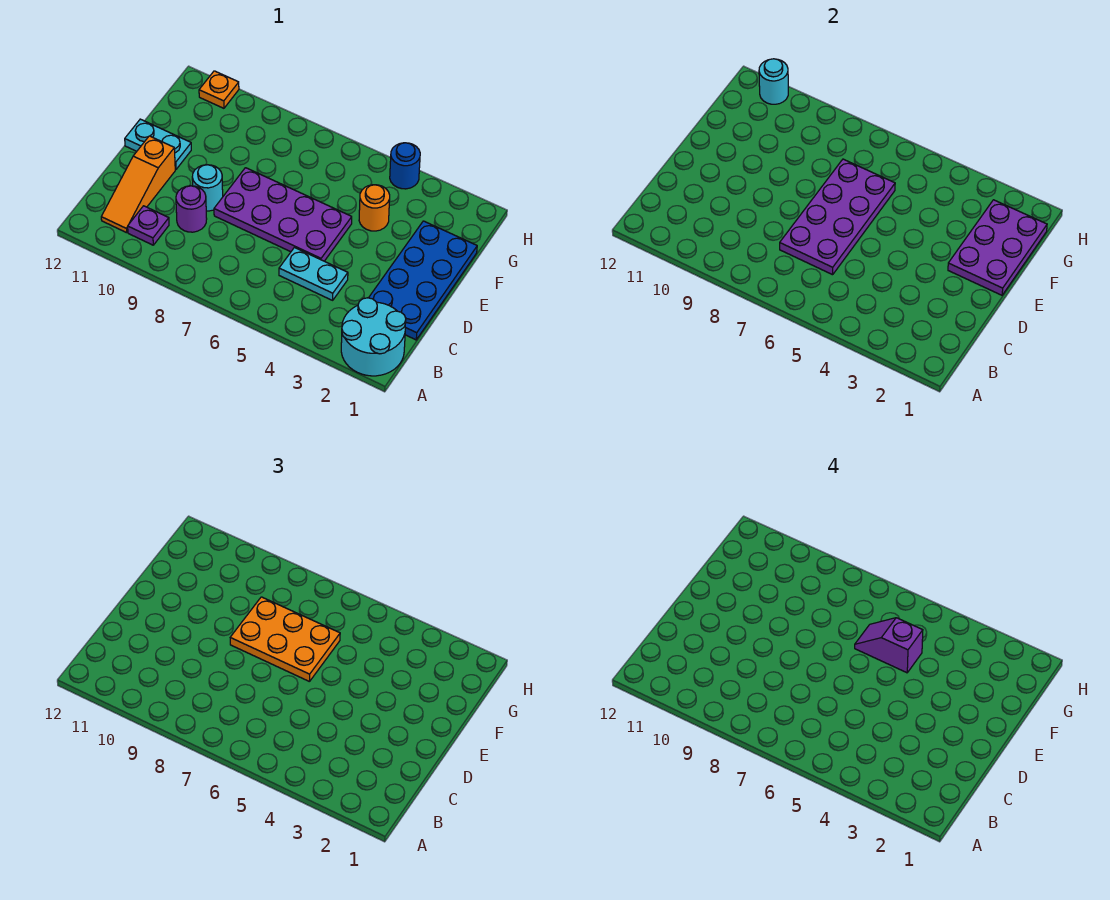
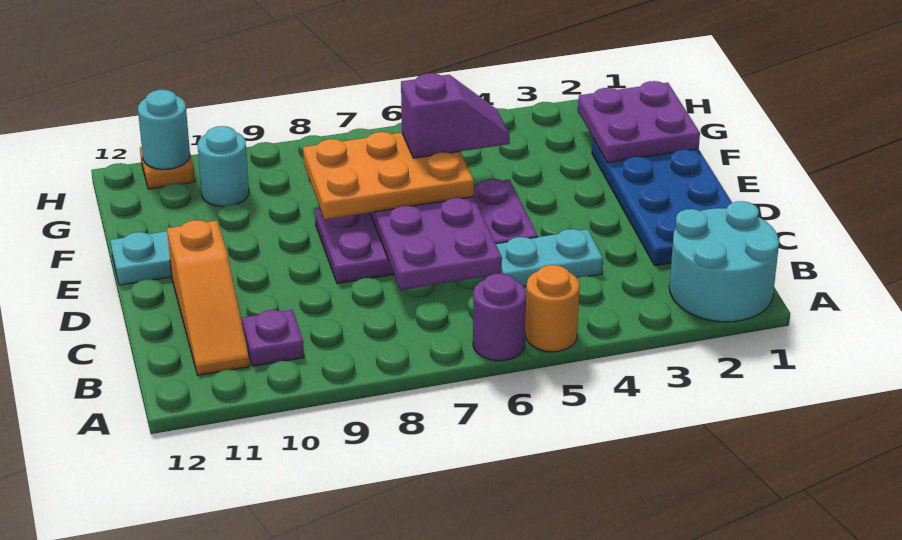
purple 1x1 round brick [176,186,207,232] -> purple 1x1 round brick moved to [473,273,526,361]
cyan 1x1 round brick [192,165,223,211] -> cyan 1x1 round brick moved to [198,126,249,207]
purple 2x3 plate [948,200,1047,295] -> purple 2x2 plate [578,81,700,163]
orange 1x1 round brick [359,185,390,231] -> orange 1x1 round brick moved to [525,265,579,352]
purple 1x2 slope [855,618,923,673] -> purple 1x2 slope turned to [401,73,510,158]
blue 1x1 round brick [390,143,420,189] -> none

